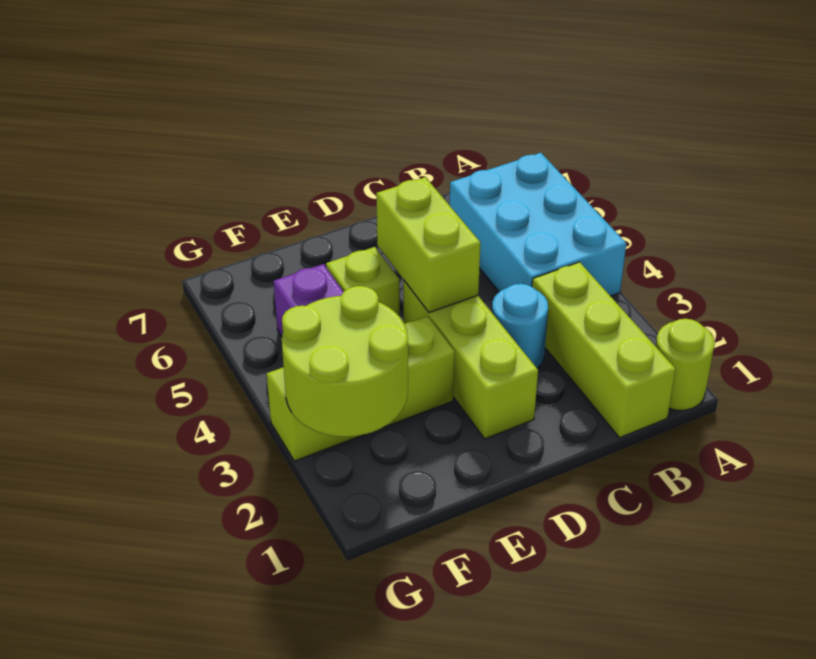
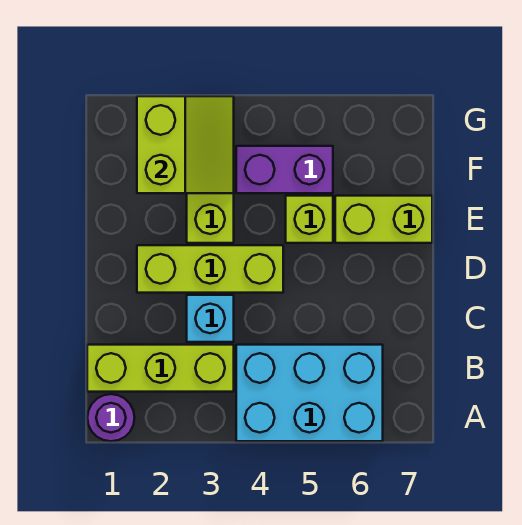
lime 1x1 round brick [656,319,715,410] -> purple 1x1 round brick [87,394,135,441]
cyan 1x1 round brick [492,284,548,368] -> cyan 1x1 brick [187,295,234,342]
lime 1x2 brick [376,177,481,313] -> lime 1x2 brick moved to [335,196,432,243]
lime 2x2 round brick [282,286,408,437] -> lime 2x2 slope [137,96,234,193]

